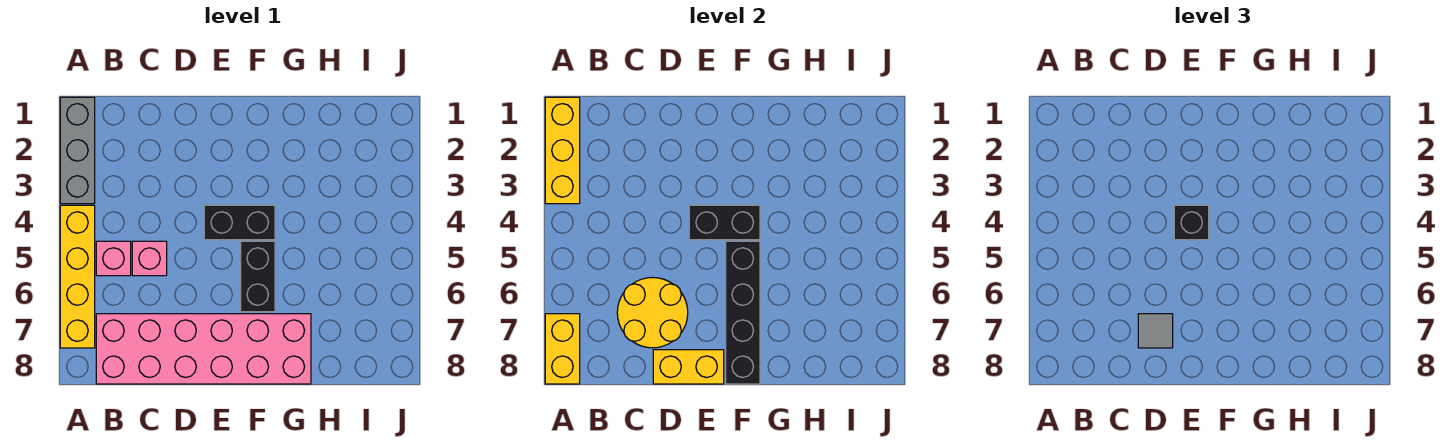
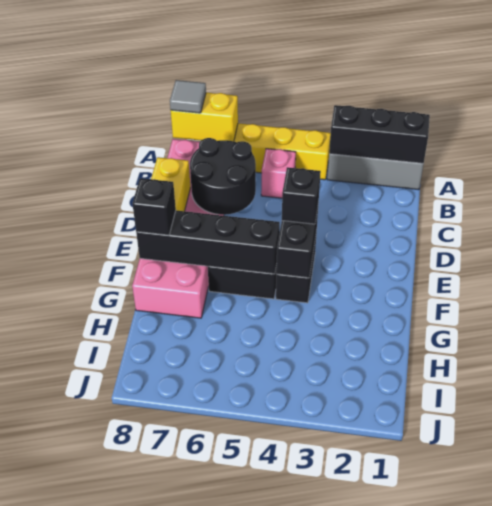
yellow 1x3 brick [545,97,580,204] -> black 1x3 brick [329,105,430,163]
pink 1x1 brick [132,241,167,276] -> none
yellow 2x2 round brick [617,277,688,348] -> black 2x2 round brick [190,138,256,215]
grey 1x1 tile [1138,314,1173,348] -> grey 1x1 tile moved to [170,80,206,113]
none -> black 1x1 brick [132,178,176,235]

